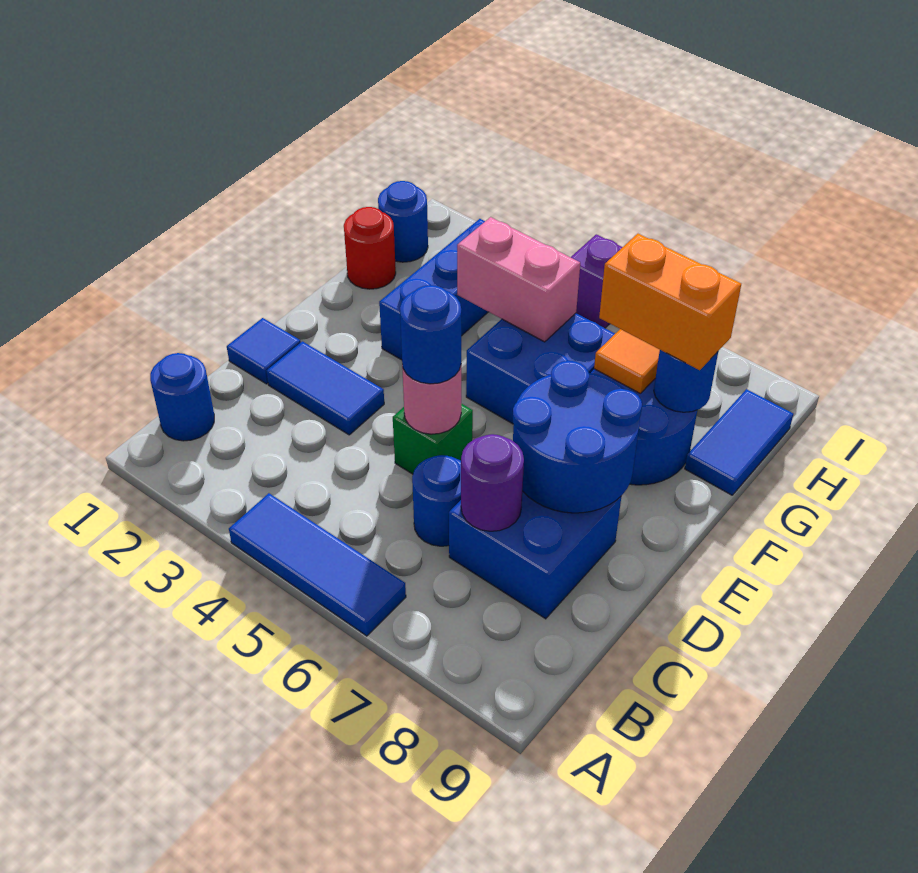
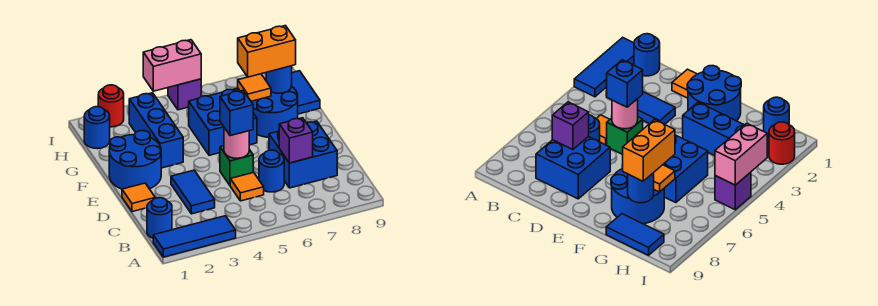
blue 1x3 tile [229,493,406,636] -> blue 1x3 tile moved to [153,216,236,257]
none -> orange 1x1 tile [230,172,264,201]
purple 1x1 round brick [461,434,524,531] -> purple 1x1 brick [279,118,313,163]
blue 1x1 tile [227,318,301,384] -> orange 1x1 tile [122,183,155,212]
blue 1x2 tile [267,341,384,435] -> blue 1x2 tile turned to [171,170,215,214]
blue 1x1 round brick [400,285,461,384] -> blue 1x1 brick [220,91,253,136]
blue 2x2 round brick [513,361,642,513] -> blue 2x2 round brick moved to [109,131,161,189]
red 1x1 round brick [344,207,396,289] -> red 1x1 round brick moved to [98,85,124,127]
pink 1x2 brick [457,217,580,342] -> pink 1x2 brick moved to [143,40,201,91]

